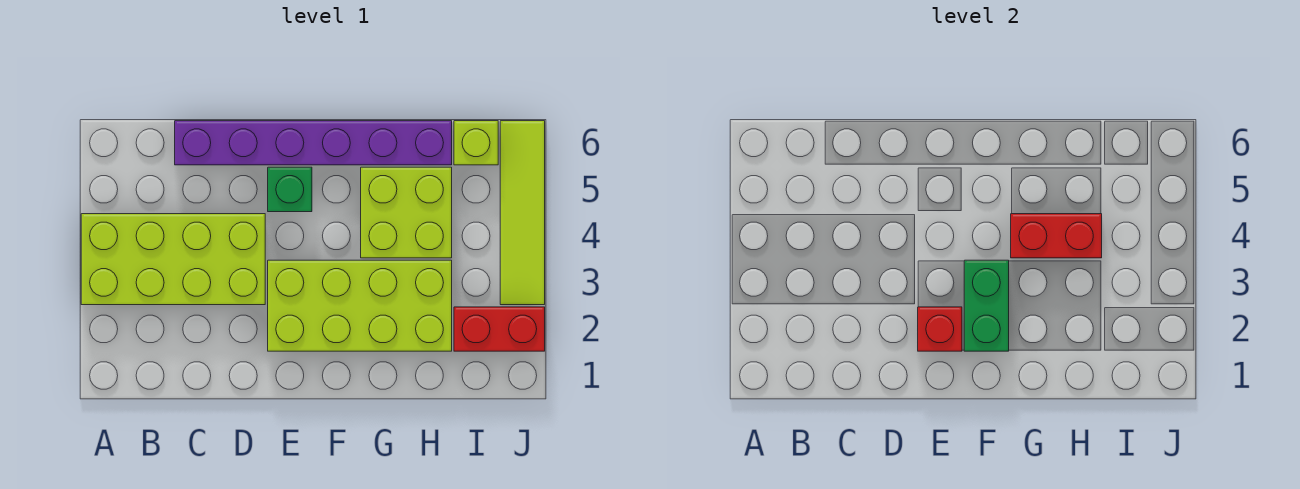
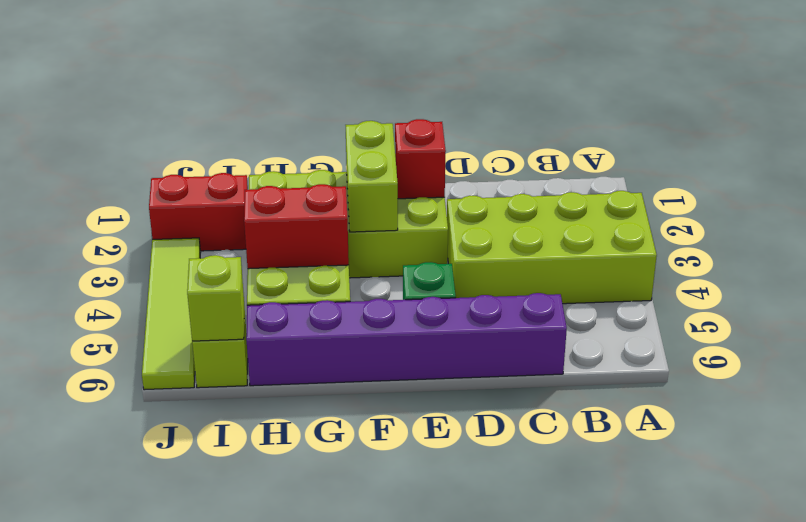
green 1x2 brick [964,260,1009,351] -> lime 1x2 brick [346,121,398,232]
none -> lime 1x1 brick [187,255,244,341]

